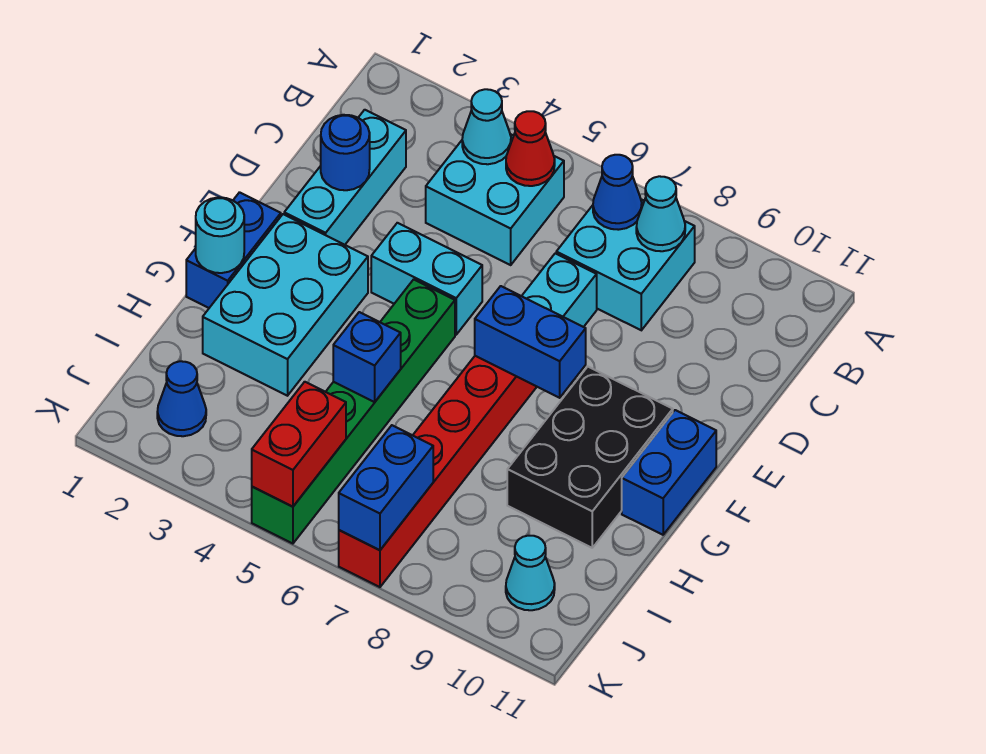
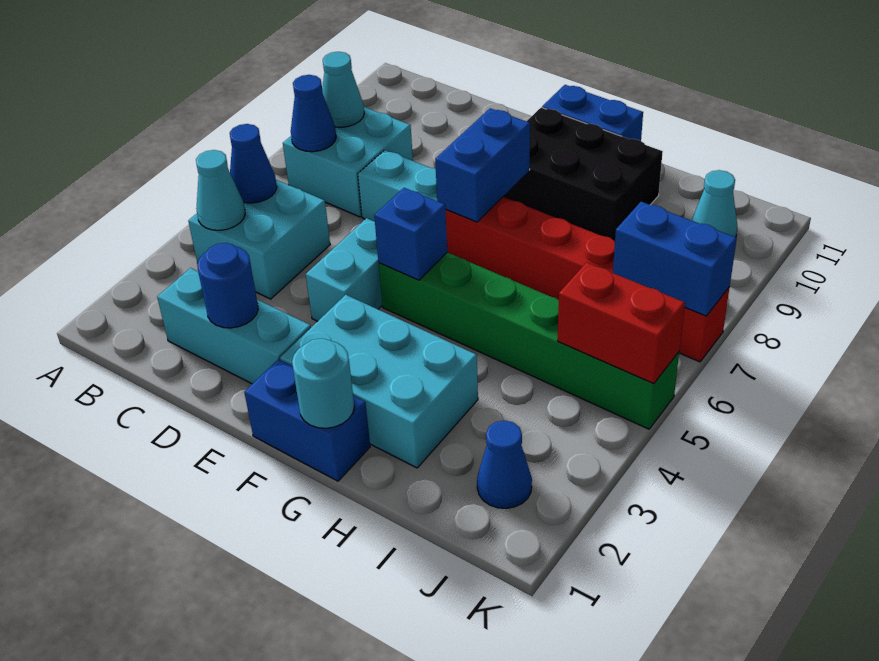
red 1x1 cone [506,111,555,186] -> blue 1x1 cone [230,124,277,203]
blue 1x1 brick [333,312,401,402] -> blue 1x1 brick moved to [374,188,447,280]

